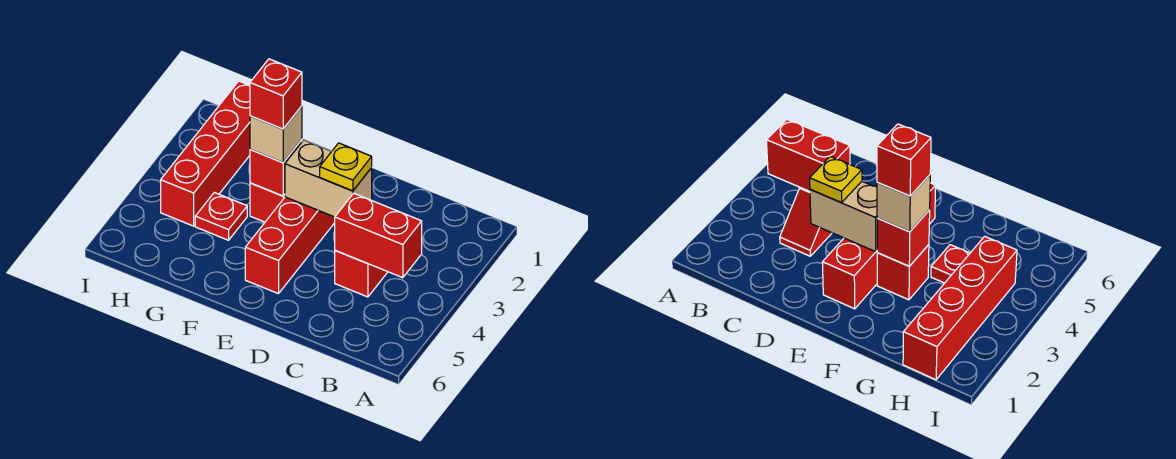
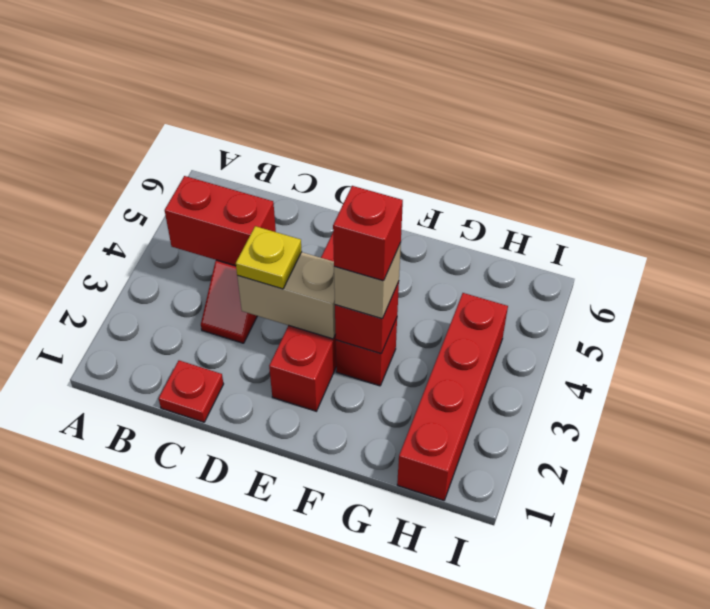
red 1x1 plate [195,192,247,240] -> red 1x1 plate moved to [159,360,223,422]

